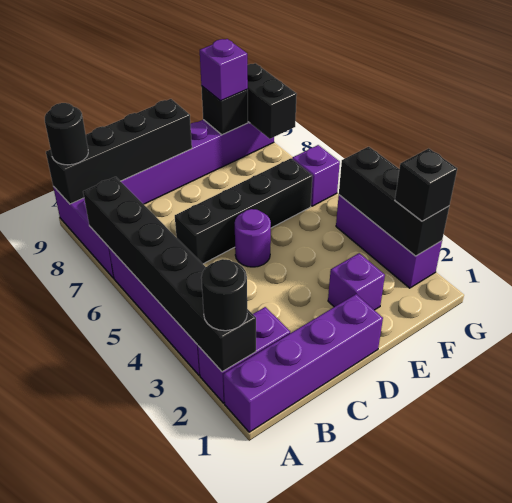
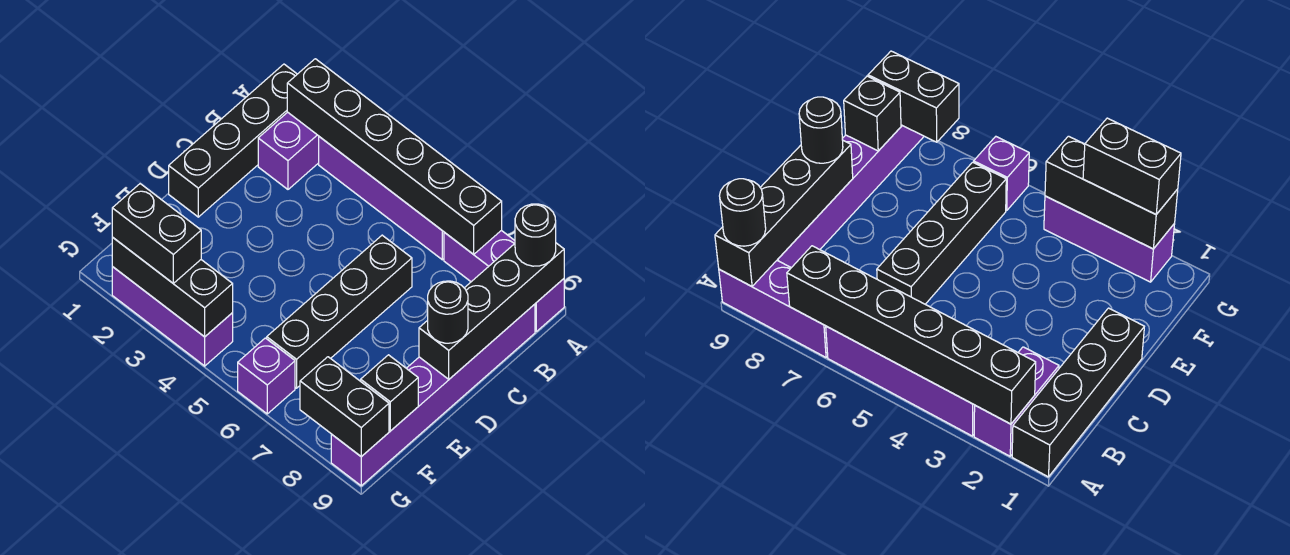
purple 1x4 brick [223,294,383,432] -> black 1x4 brick [169,64,297,217]
black 1x1 round brick [201,259,247,331] -> black 1x1 round brick moved to [428,281,468,343]
purple 1x1 round brick [235,209,271,267] -> none
purple 1x1 brick [328,253,385,310] -> none
purple 1x1 brick [200,39,248,101] -> none
black 1x1 brick [395,148,457,221] -> black 1x2 brick [112,184,201,283]

